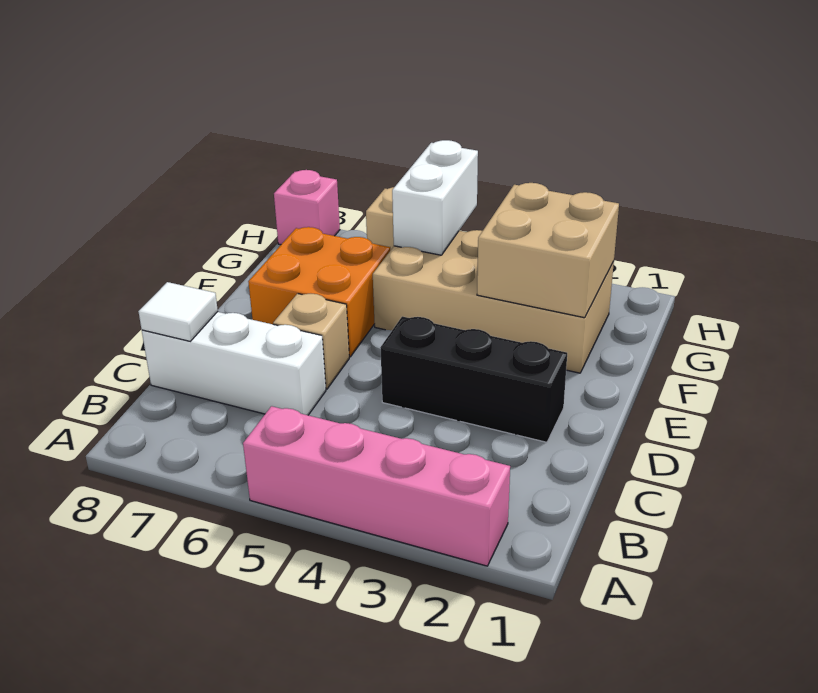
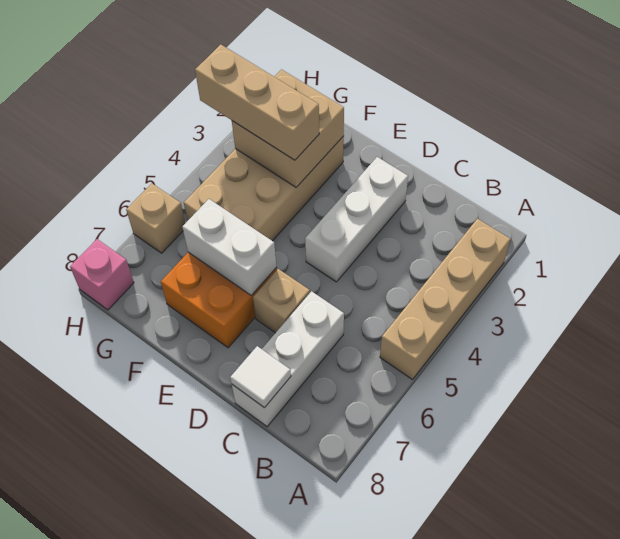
pink 1x4 brick [243,406,510,566] -> tan 1x4 brick [380,219,510,380]
black 1x3 brick [380,316,567,442] -> white 1x3 brick [305,157,408,282]
none -> tan 1x3 brick [195,45,319,160]
white 1x2 brick [392,140,478,255] -> white 1x2 brick moved to [182,199,276,295]

